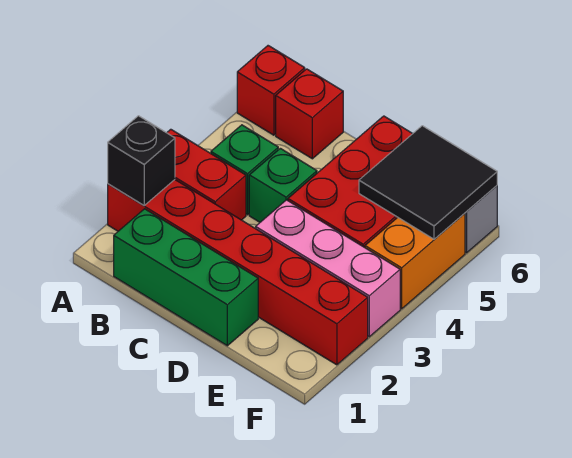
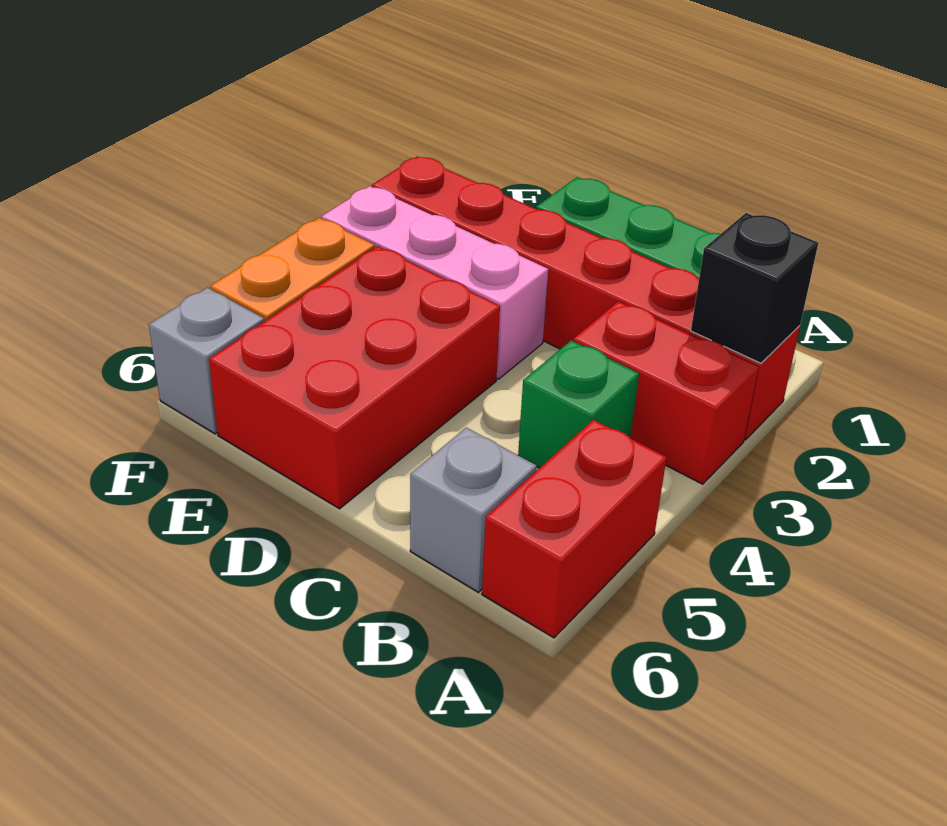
red 1x1 brick [237,46,305,135] -> red 1x2 brick [482,420,667,638]
red 1x1 brick [276,69,343,159] -> grey 1x1 brick [410,428,537,592]
green 1x1 brick [249,148,317,222] -> none
black 2x2 tile [359,126,497,239] -> none

